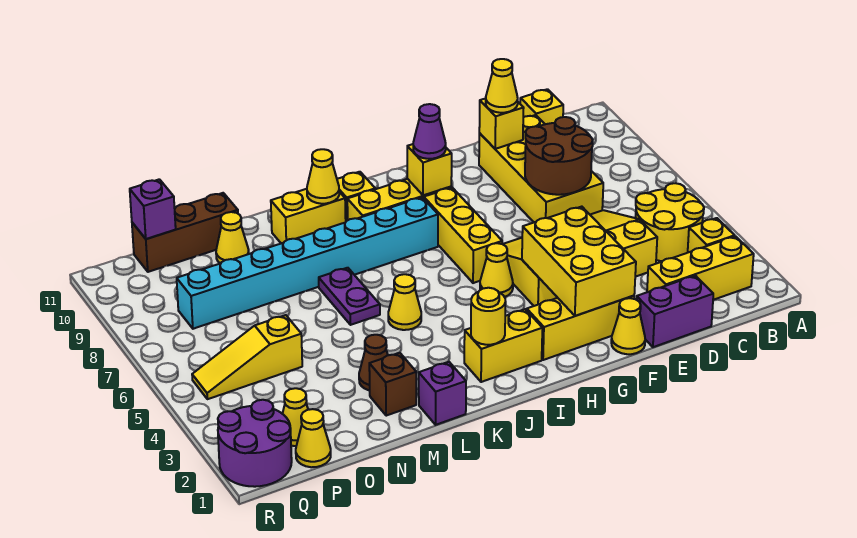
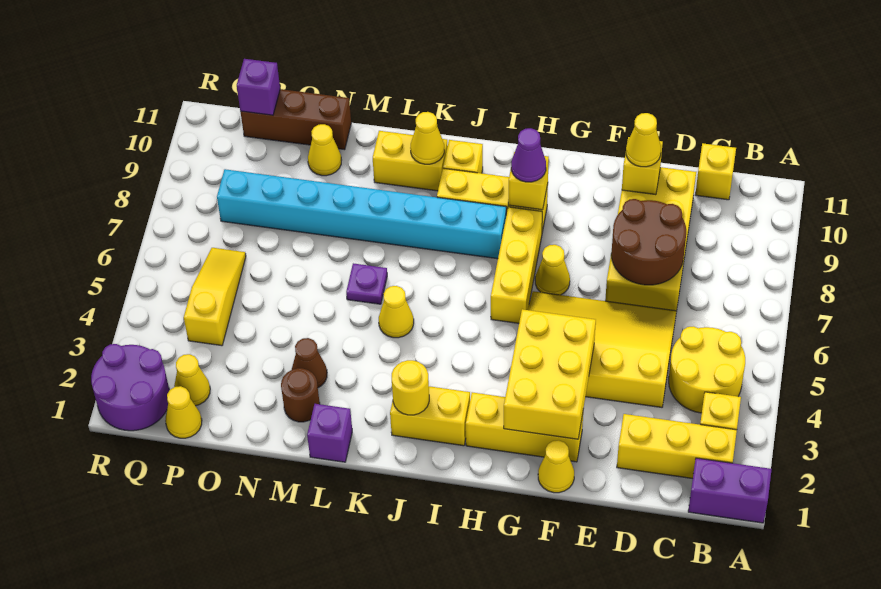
purple 1x2 brick [637,276,713,347] -> purple 1x2 brick moved to [688,458,772,523]
yellow 1x1 cone [480,243,513,297] -> yellow 1x1 cone moved to [535,245,570,295]
purple 1x2 plate [319,268,380,325] -> purple 1x1 plate [346,263,387,304]
brown 1x1 brick [369,353,416,416] -> brown 1x1 round brick [281,368,320,422]
yellow 1x3 slope [192,315,302,399] -> yellow 1x3 slope turned to [184,248,246,346]

